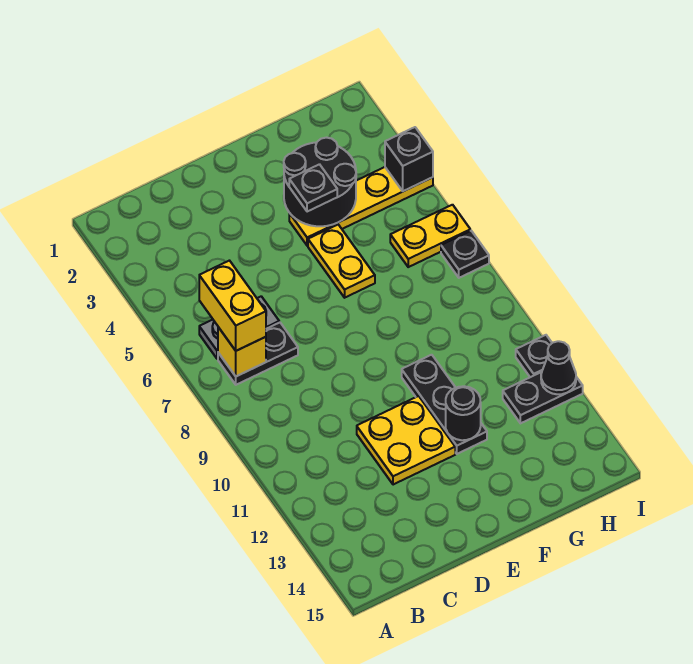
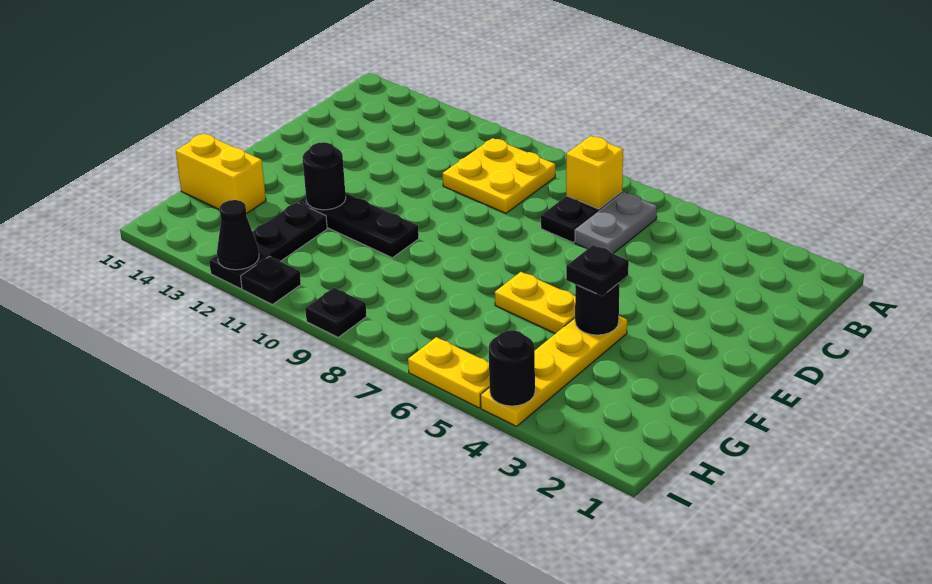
yellow 1x2 brick [199,261,266,351] -> yellow 1x2 brick moved to [176,134,266,214]
yellow 2x2 plate [357,396,455,485] -> yellow 2x2 plate moved to [443,138,555,213]
black 2x2 round brick [284,138,356,226] -> black 1x1 round brick [575,283,619,335]
yellow 1x2 plate [390,205,470,267] -> yellow 1x2 plate turned to [408,337,490,408]
black 1x2 plate [503,372,583,423] -> black 1x3 plate [209,202,327,289]
black 1x1 brick [385,127,433,191] -> black 1x1 round brick [489,330,535,406]
black 1x1 plate [441,231,489,278] -> black 1x1 plate moved to [305,288,367,337]

